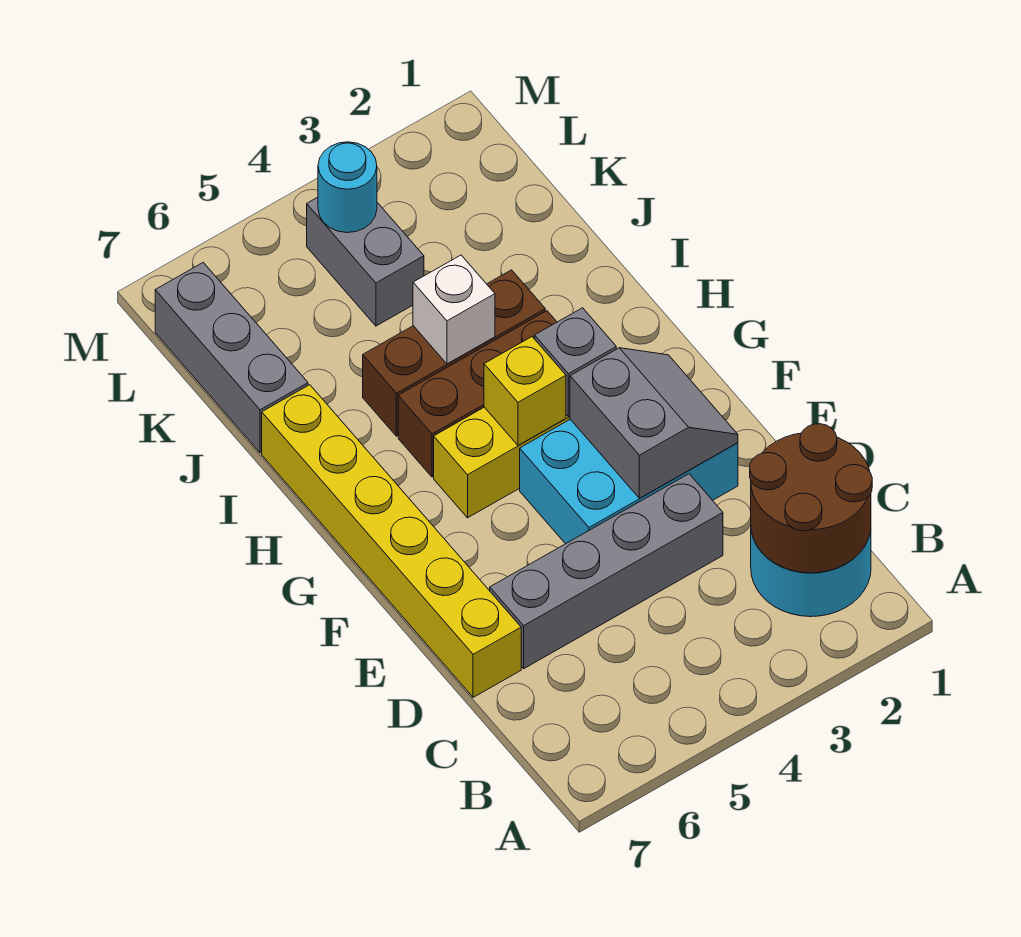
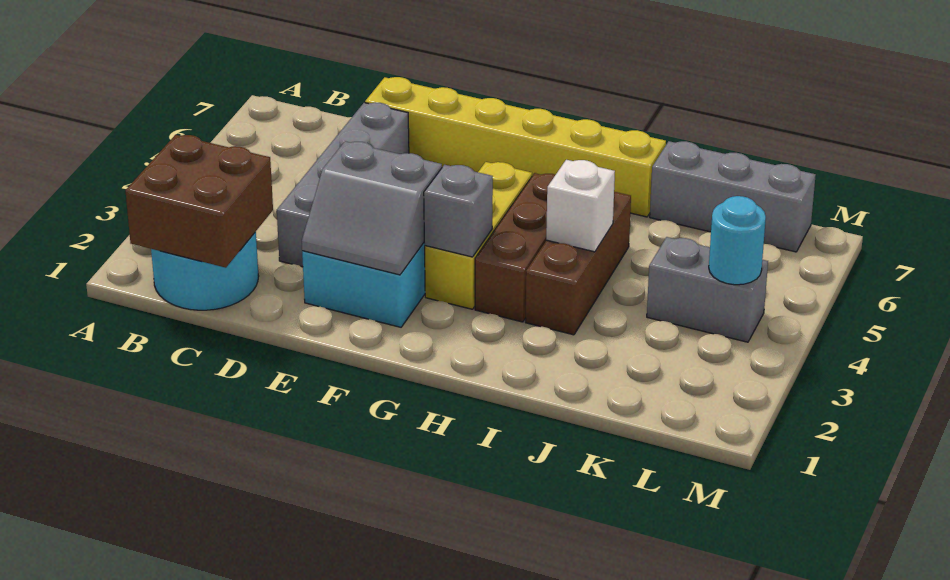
brown 2x2 round brick [750,424,872,573] -> brown 2x2 brick [125,135,273,268]
yellow 1x1 brick [484,337,566,446] -> none

